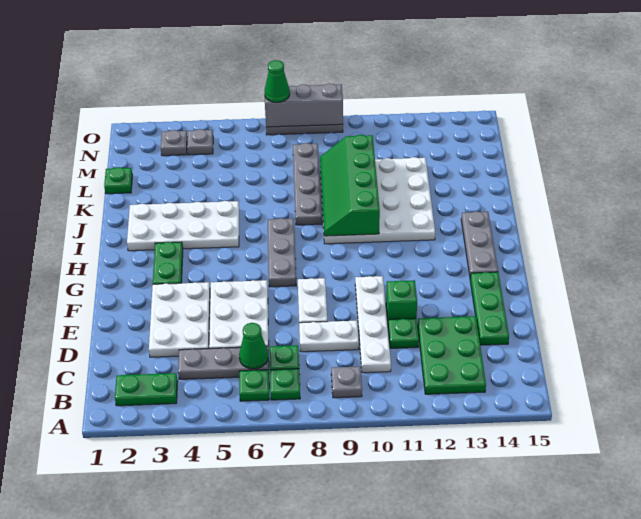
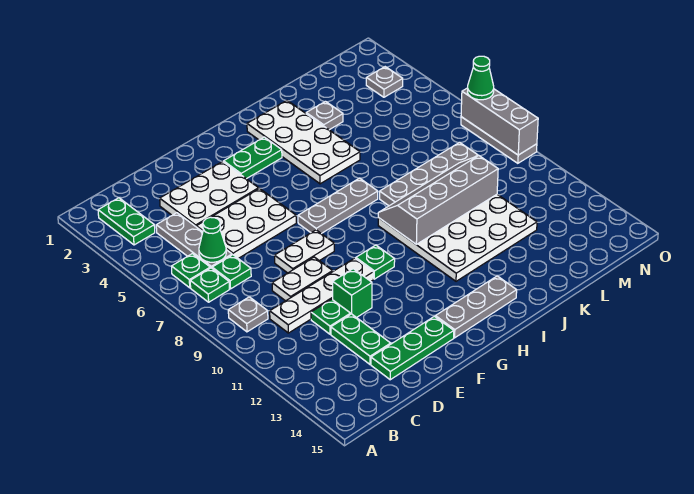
green 2x3 plate [418,316,486,394] -> green 1x2 plate [331,314,391,364]
white 1x2 plate [299,321,359,352] -> white 1x2 plate turned to [272,257,333,301]
green 2x4 slope [320,135,380,236] -> grey 2x4 slope [378,156,498,244]
green 1x1 plate [104,167,132,194] -> green 1x1 plate moved to [356,245,395,279]
grey 1x1 plate [187,129,213,155] -> grey 1x1 plate moved to [306,102,343,130]

